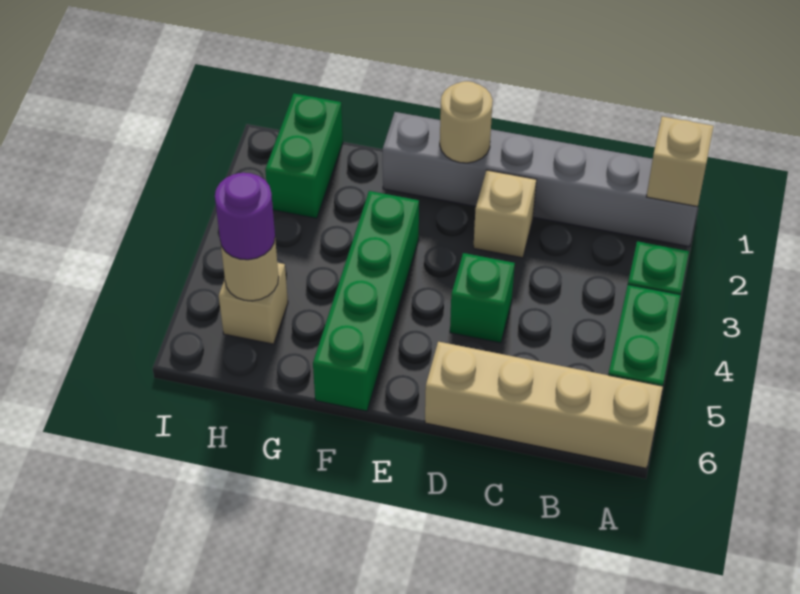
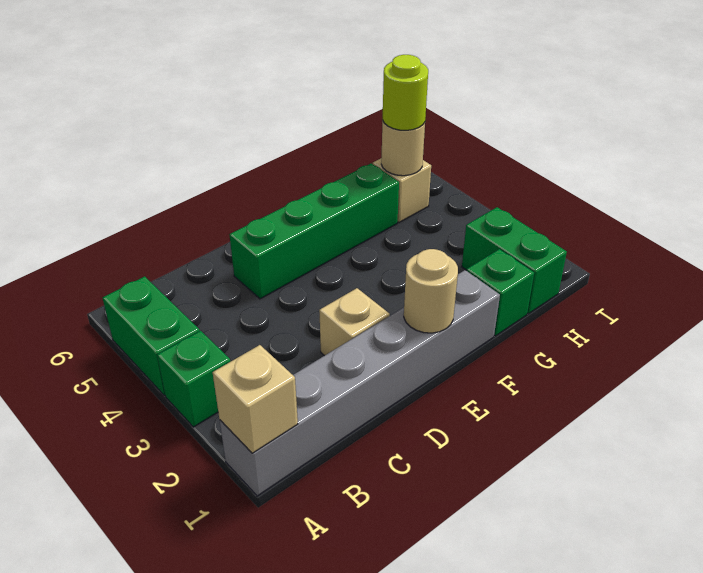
tan 1x4 brick [425,342,663,468] -> none
green 1x1 brick [450,253,515,343] -> green 1x1 brick moved to [467,249,534,336]
green 1x4 brick [313,191,419,411] -> green 1x4 brick turned to [229,164,399,299]
purple 1x1 round brick [215,173,275,260] -> lime 1x1 round brick [383,55,428,130]

